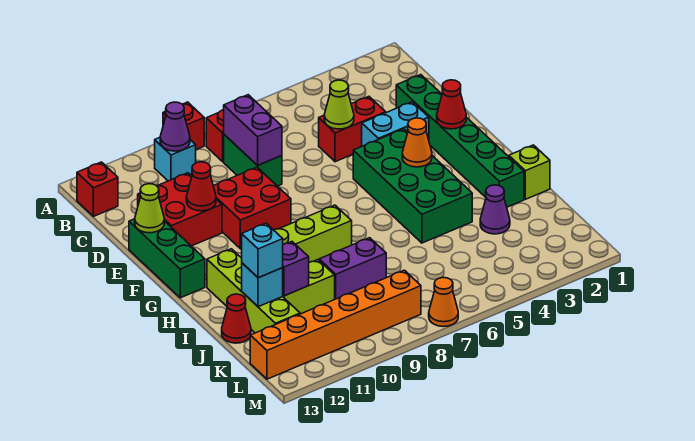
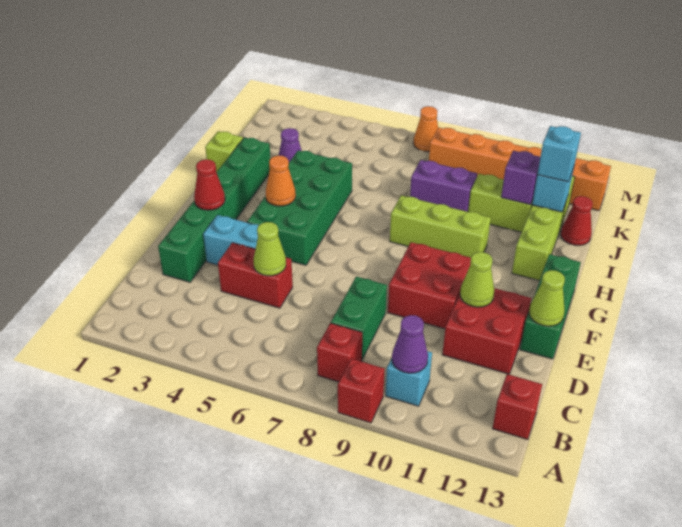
purple 1x2 brick [224,95,282,166] -> none
red 1x1 cone [186,162,216,211] -> lime 1x1 cone [460,252,494,307]

